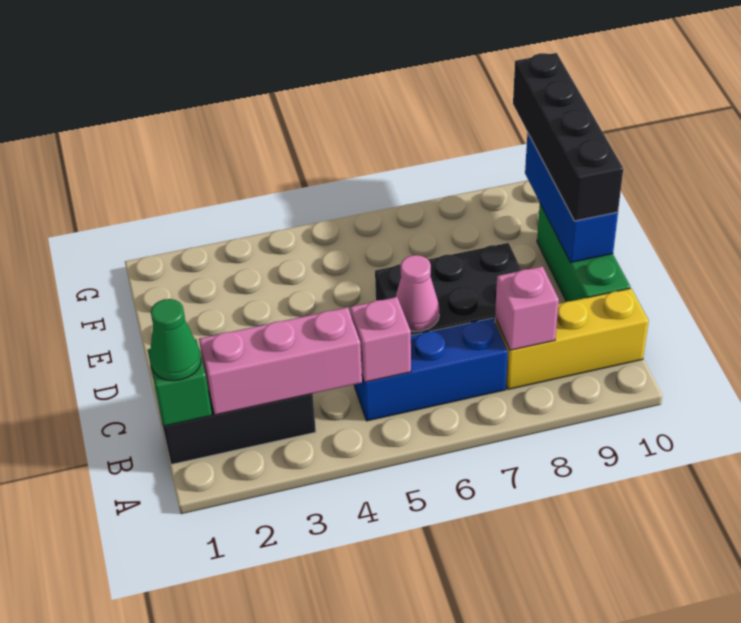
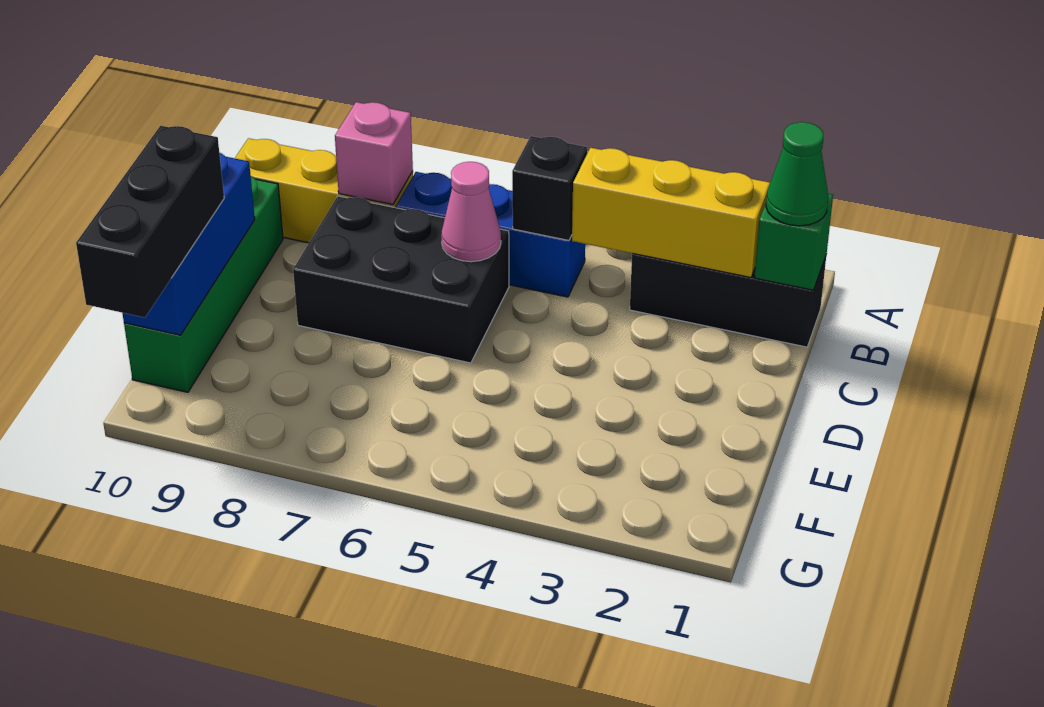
pink 1x3 brick [199,307,362,415] -> yellow 1x3 brick [572,148,770,278]
pink 1x1 brick [350,297,411,382] -> black 1x1 brick [512,136,587,240]
green 1x3 brick [537,204,630,302] -> green 1x4 brick [124,176,283,392]
black 1x4 brick [513,53,623,221] -> black 1x3 brick [76,126,224,318]

